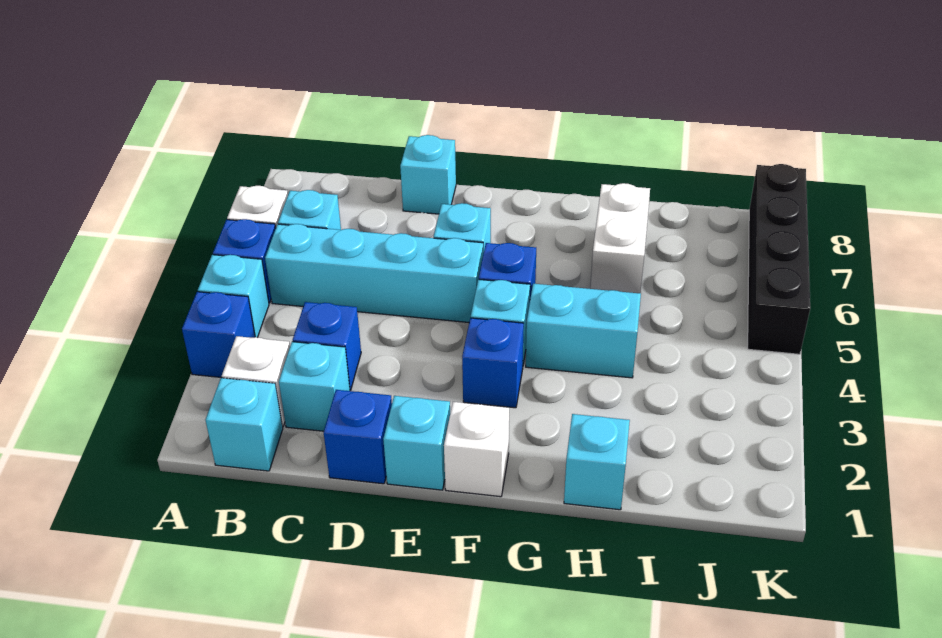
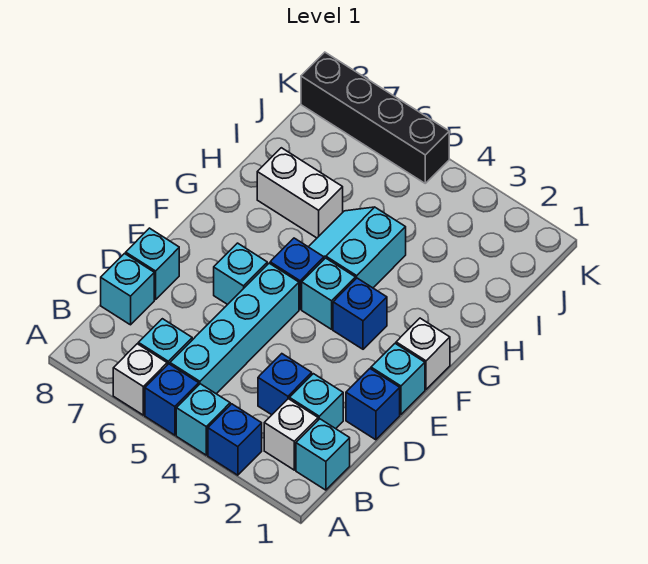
cyan 1x1 brick [564,414,630,510] -> cyan 1x1 brick moved to [101,254,154,325]

